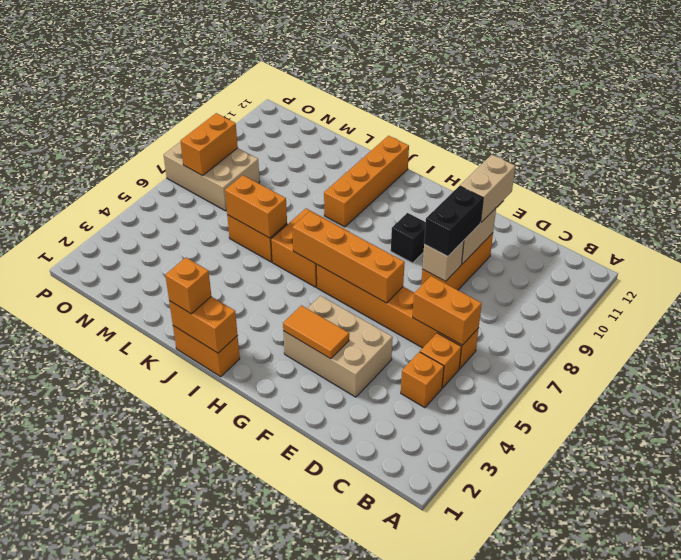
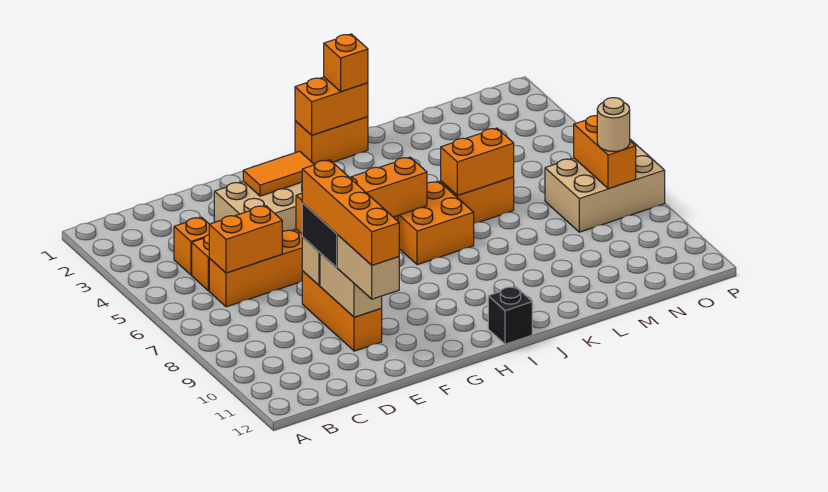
black 1x1 brick [391,213,426,263] -> black 1x1 brick moved to [488,287,532,344]
orange 1x4 brick [324,136,409,227] -> orange 1x4 brick moved to [302,160,399,265]
none -> tan 1x1 round brick [597,98,630,151]

